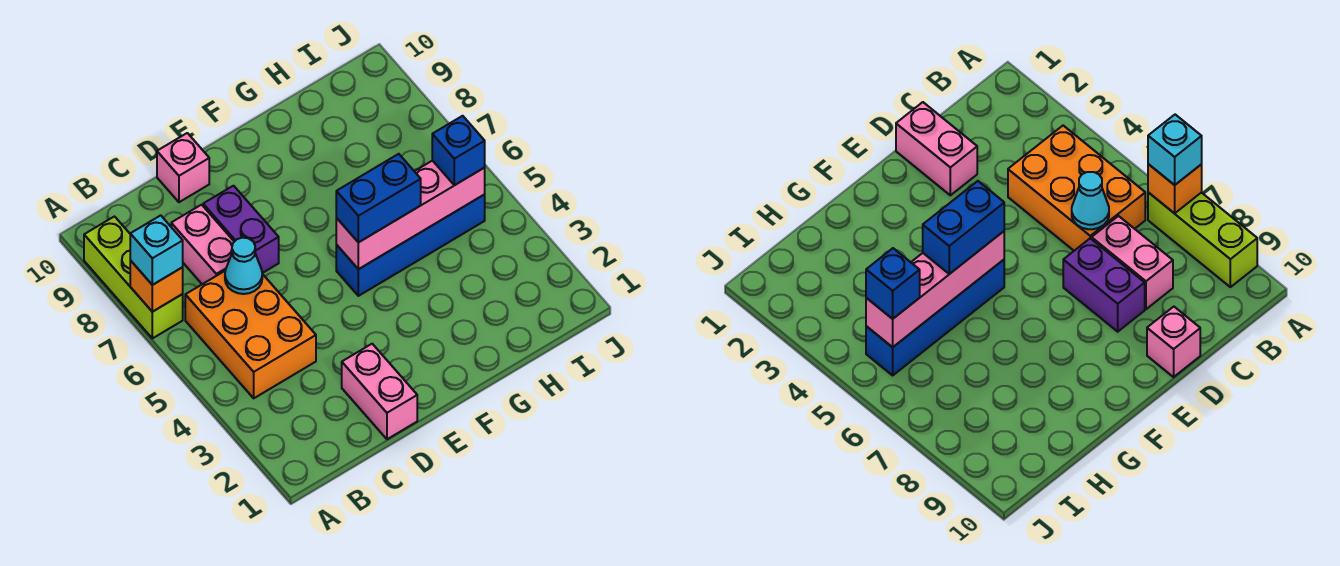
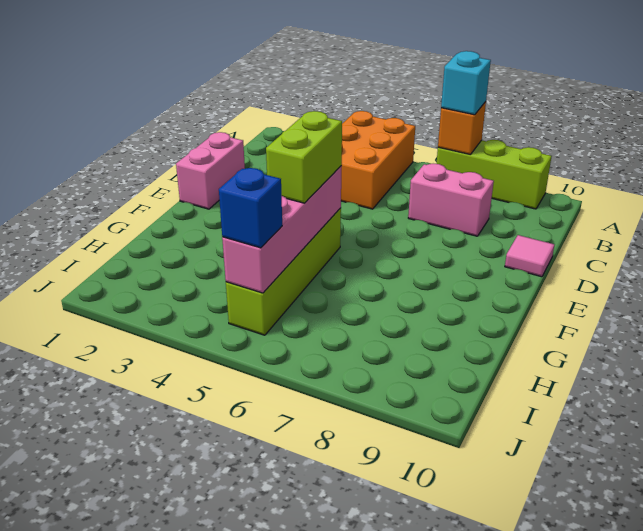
orange 2x3 brick [185,271,316,398] -> orange 2x3 brick turned to [341,111,415,209]
cyan 1x1 cone [225,238,262,294] -> none
pink 1x2 brick [342,344,417,439] -> pink 1x2 brick turned to [176,132,245,209]
purple 1x2 brick [203,186,279,273] -> none
pink 1x1 brick [157,133,209,202] -> pink 1x1 tile [505,235,554,277]
blue 1x4 brick [336,195,485,296] -> lime 1x4 brick [226,208,341,335]
blue 1x2 brick [336,154,421,242] -> lime 1x2 brick [266,111,342,203]

